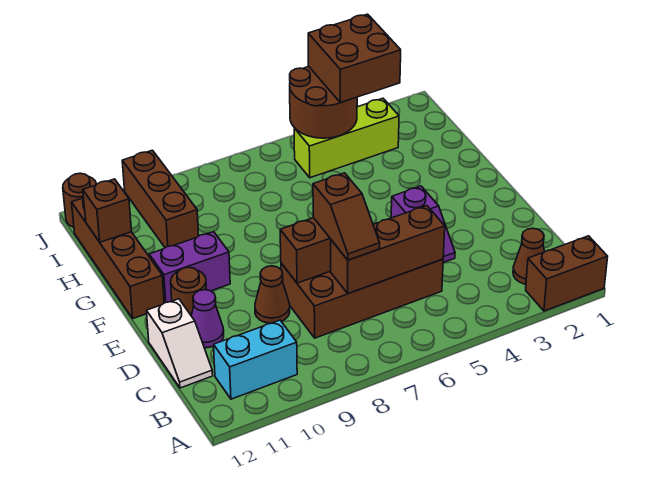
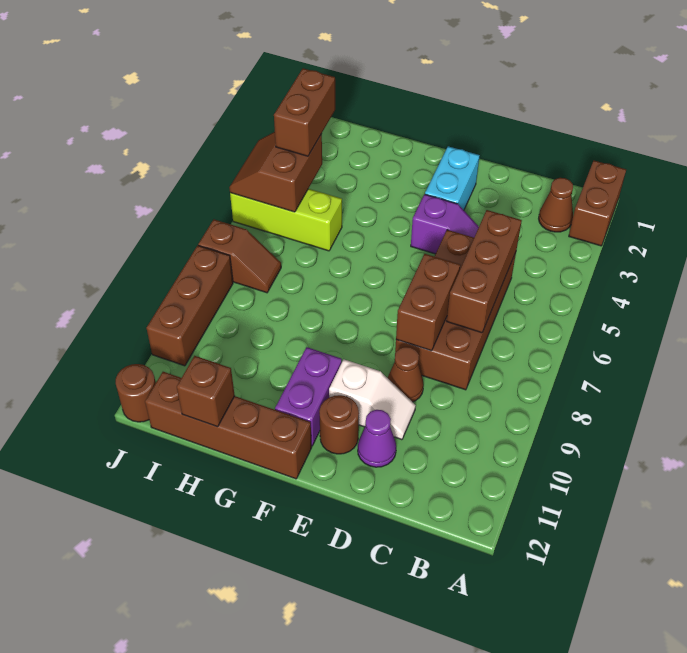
cyan 1x2 brick [214,320,297,399] -> cyan 1x2 brick moved to [425,146,480,210]
brown 1x2 slope [313,173,380,260] -> brown 1x2 slope moved to [198,219,281,293]
white 1x2 slope [147,299,213,388] -> white 1x2 slope moved to [329,359,416,440]
brown 1x3 brick [122,150,199,248] -> brown 1x3 brick turned to [146,245,233,366]
lime 1x3 brick [294,98,399,178] -> lime 1x3 brick turned to [230,189,342,251]
brown 2x2 brick [308,14,401,103] -> brown 1x2 brick [274,68,335,156]
brown 2x2 round brick [290,66,357,138] -> brown 2x2 slope [229,132,322,212]

